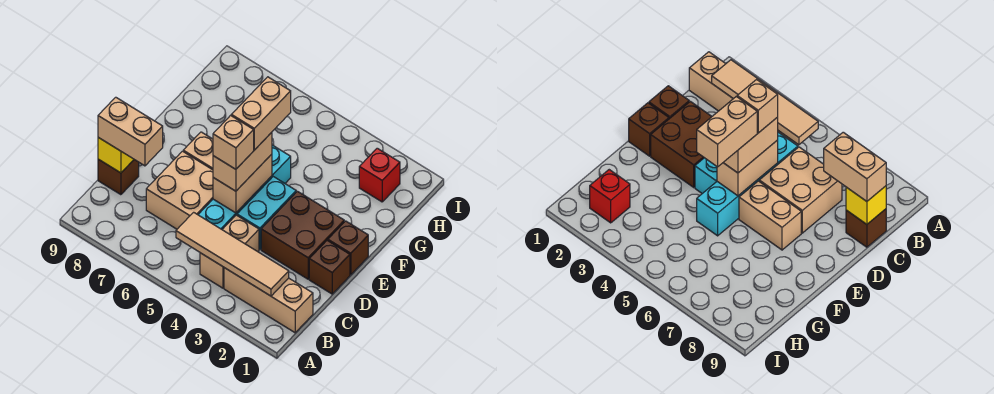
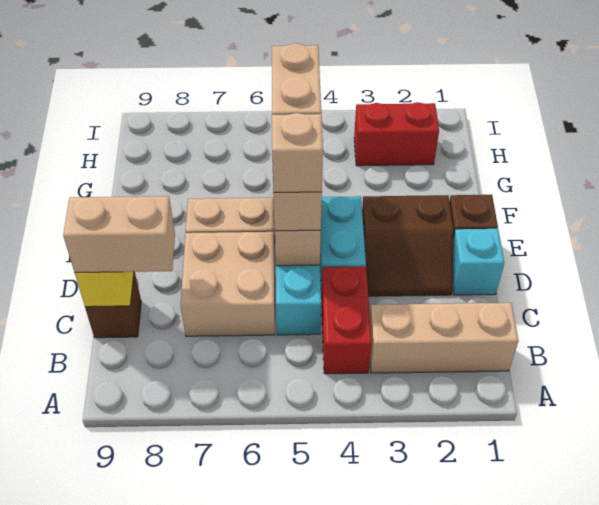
tan 1x4 tile [176,212,289,296] -> none
tan 1x2 brick [200,215,259,288] -> red 1x2 brick [321,267,372,374]
brown 1x1 brick [309,241,350,294] -> cyan 1x1 brick [453,229,504,295]
brown 2x2 brick [261,191,344,279] -> brown 2x2 slope [362,195,453,296]
red 1x1 brick [359,148,400,202] -> red 1x2 brick [354,102,439,166]

